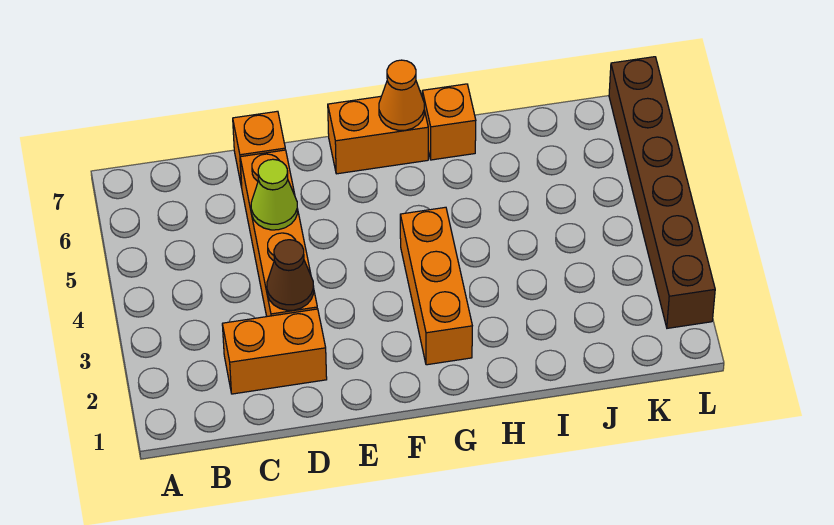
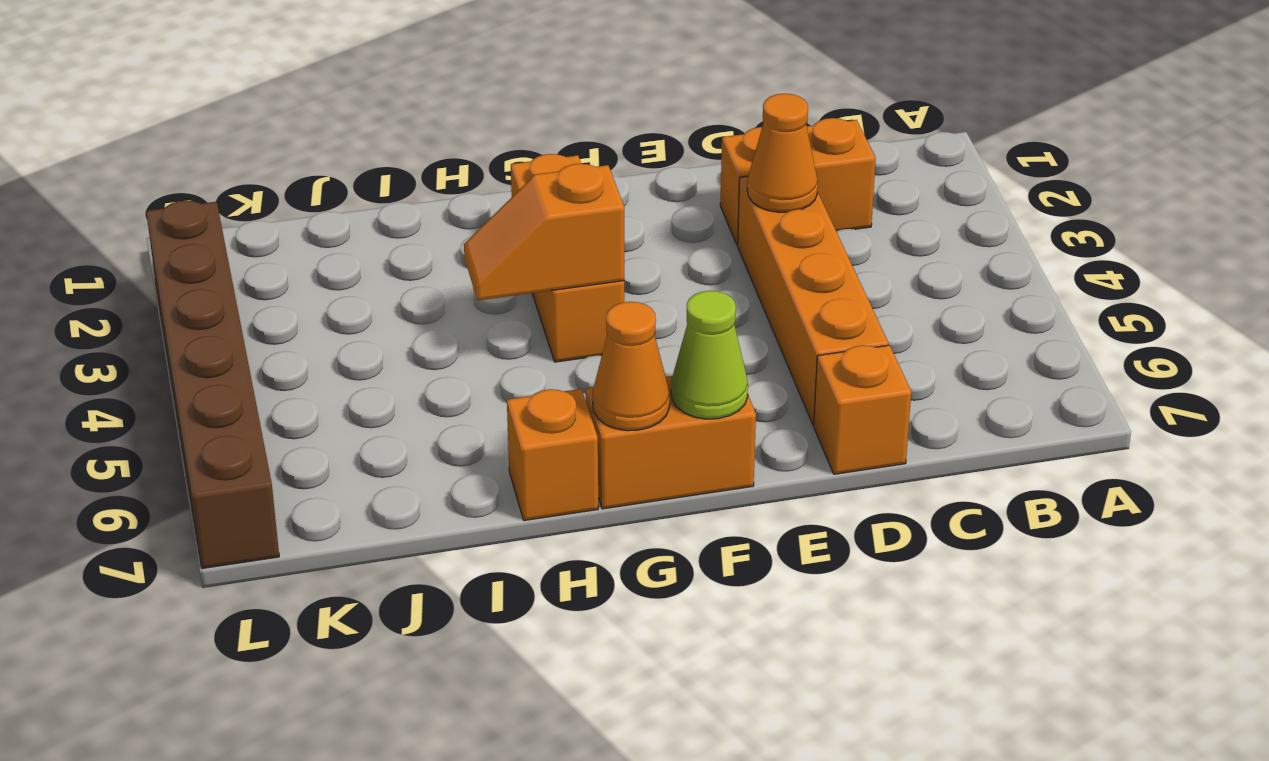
brown 1x1 cone [267,240,314,310] -> orange 1x1 cone [747,94,818,212]
lime 1x1 cone [251,159,297,230] -> lime 1x1 cone moved to [671,291,748,419]
none -> orange 1x2 slope [464,164,624,300]

